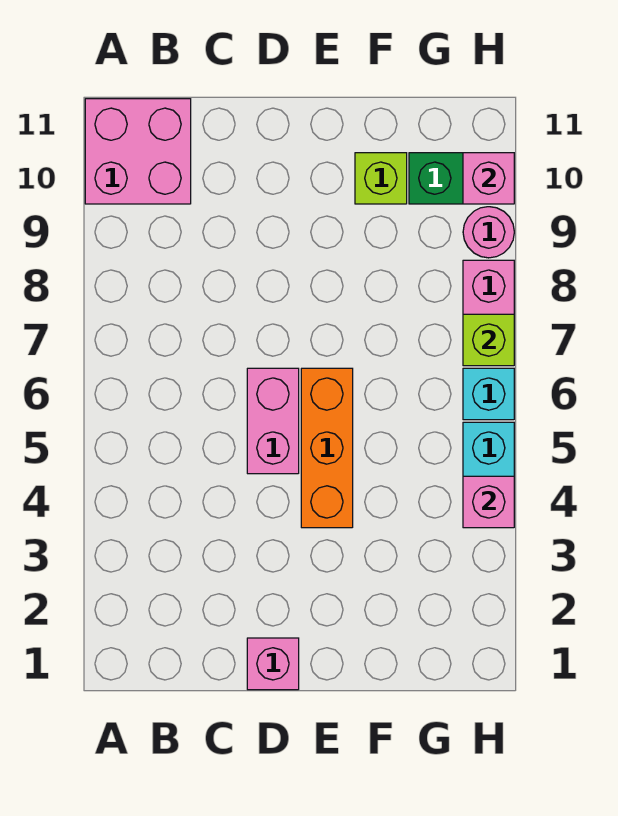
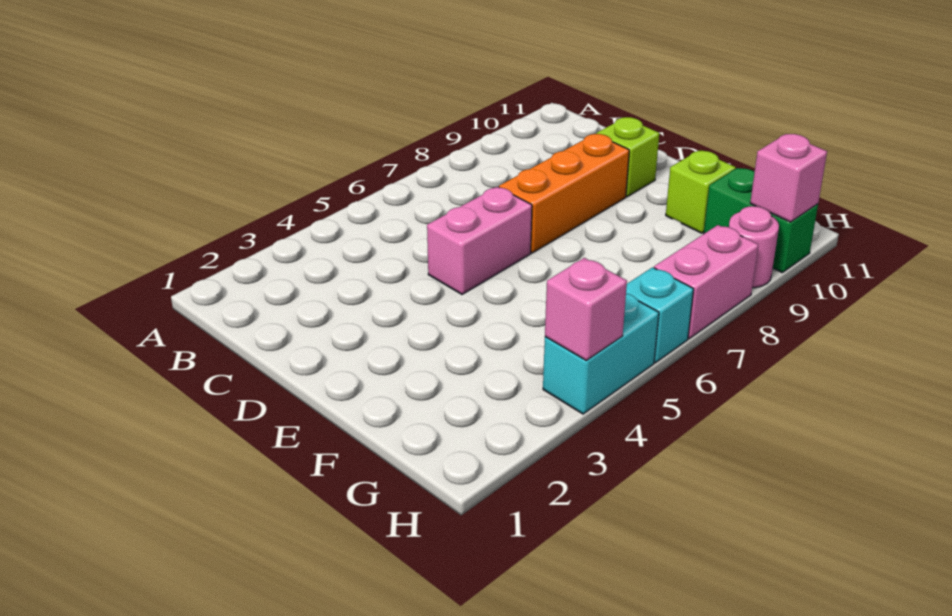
pink 2x2 brick [85,99,191,204] -> none
pink 1x1 brick [247,638,299,690] -> none
orange 1x3 brick [301,368,353,528] -> orange 1x3 brick moved to [499,134,629,253]
lime 1x1 brick [463,314,514,366] -> lime 1x1 brick moved to [596,117,659,197]

